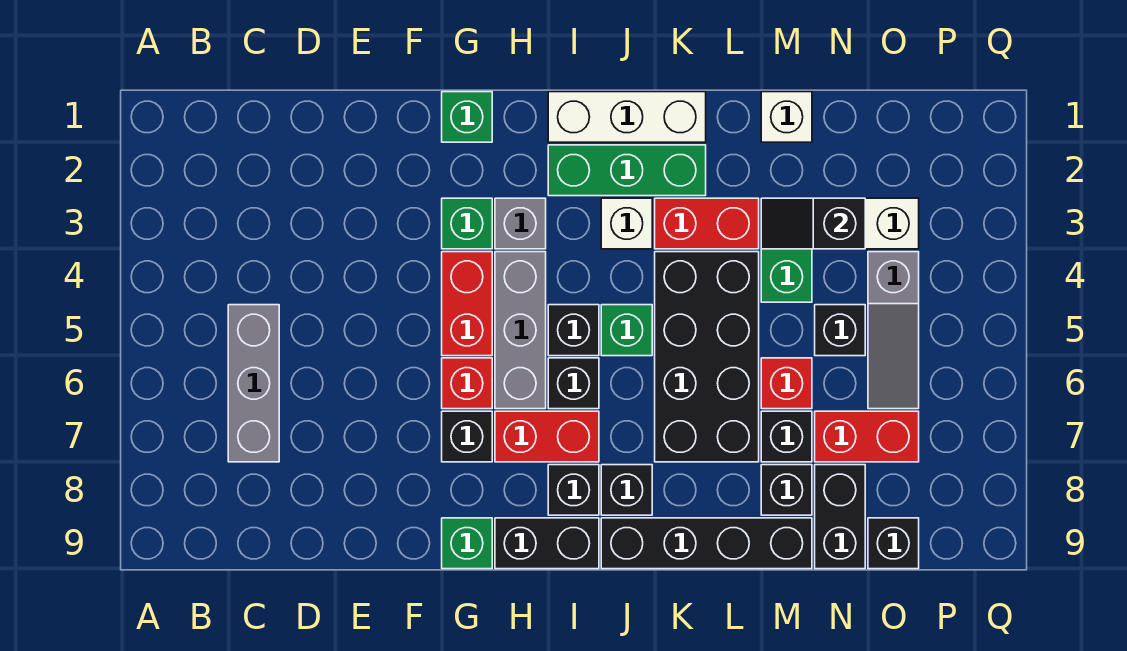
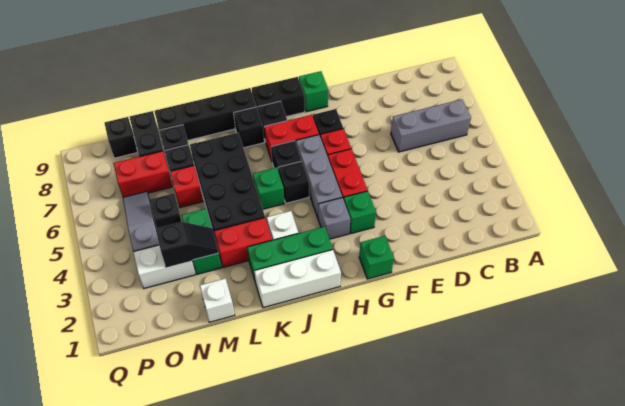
grey 1x3 brick [228,305,279,462] -> grey 1x3 brick turned to [391,99,471,152]

